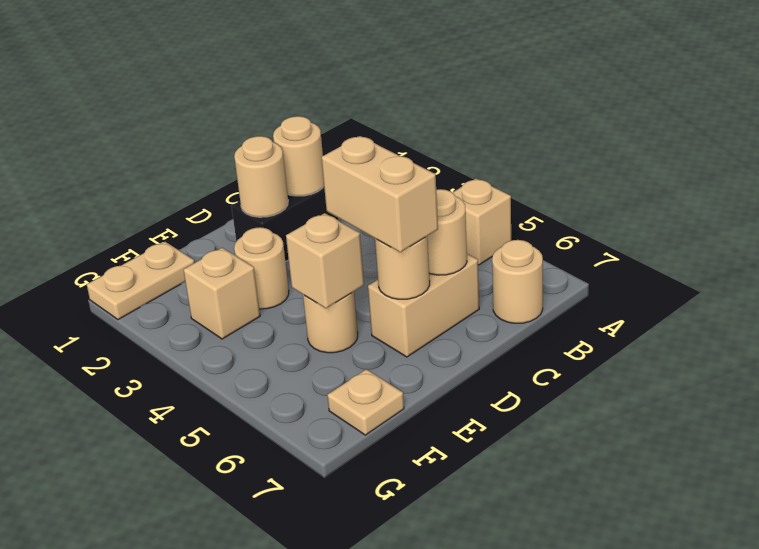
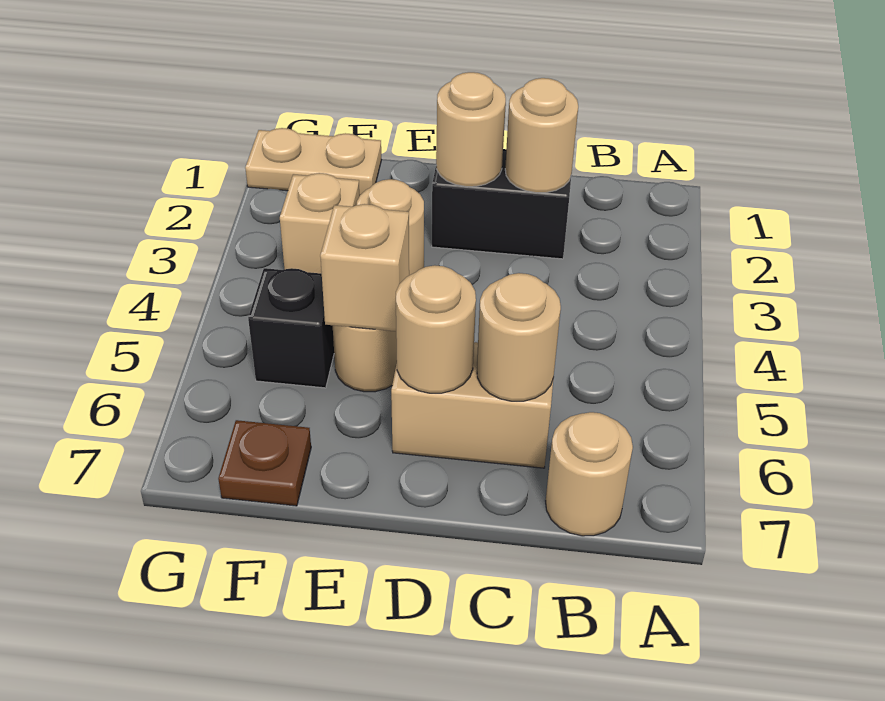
tan 1x1 brick [453,179,511,265] -> none
tan 1x2 brick [321,136,438,252] -> none
none -> black 1x1 brick [248,268,334,388]
tan 1x1 plate [327,369,404,435] -> brown 1x1 plate [218,420,311,506]

